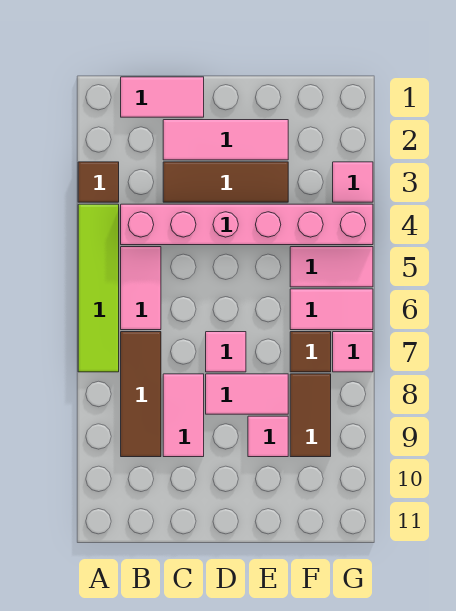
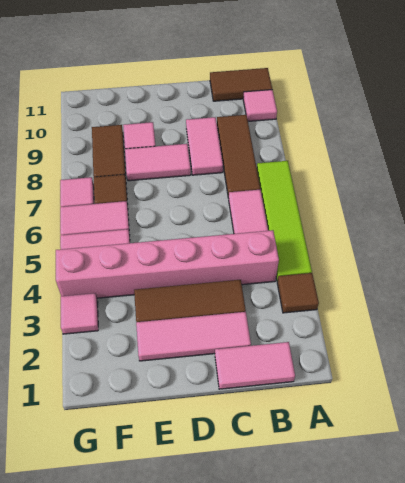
none -> brown 1x2 tile [210,68,272,101]
pink 1x1 tile [206,332,246,372] -> pink 1x1 tile moved to [243,90,277,121]

